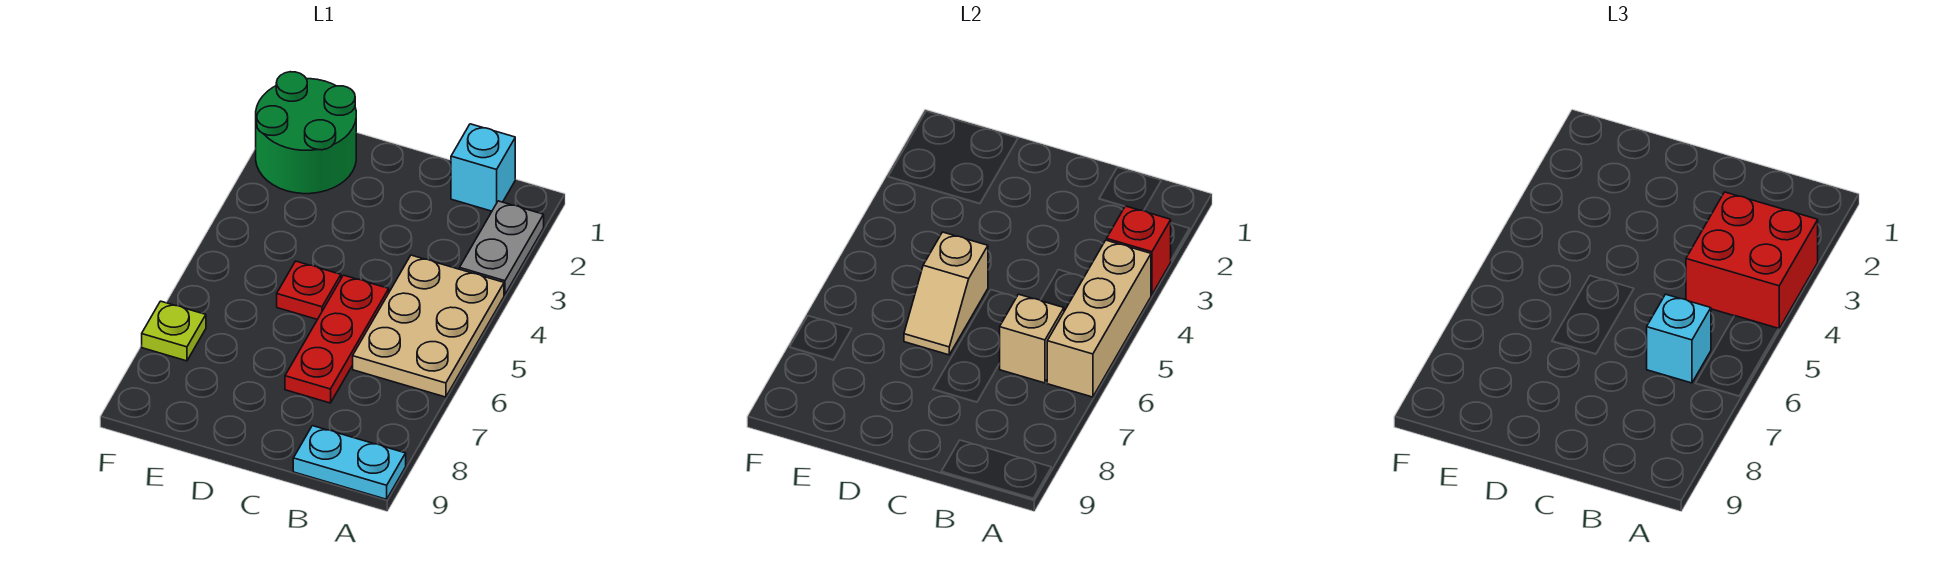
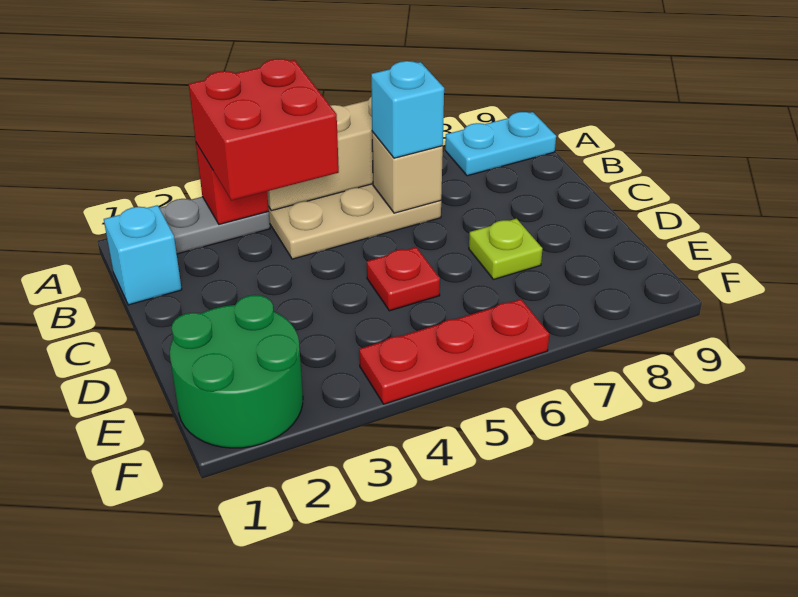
cyan 1x2 plate [293,426,406,499] -> cyan 1x2 plate turned to [445,112,556,176]
red 1x3 plate [285,275,389,403] -> red 1x3 plate moved to [359,299,549,404]
tan 1x2 slope [904,232,988,355] -> none
lime 1x1 plate [142,301,206,361] -> lime 1x1 plate moved to [469,219,542,280]

